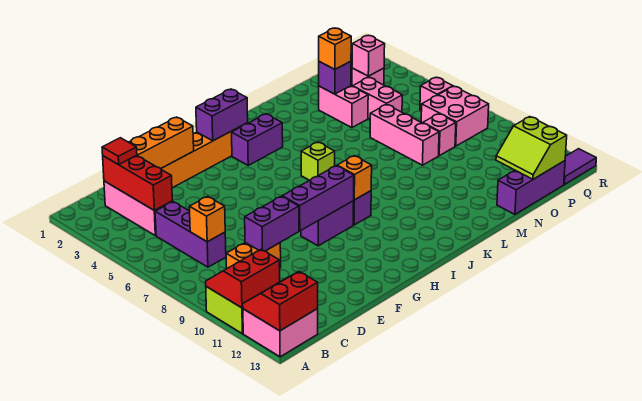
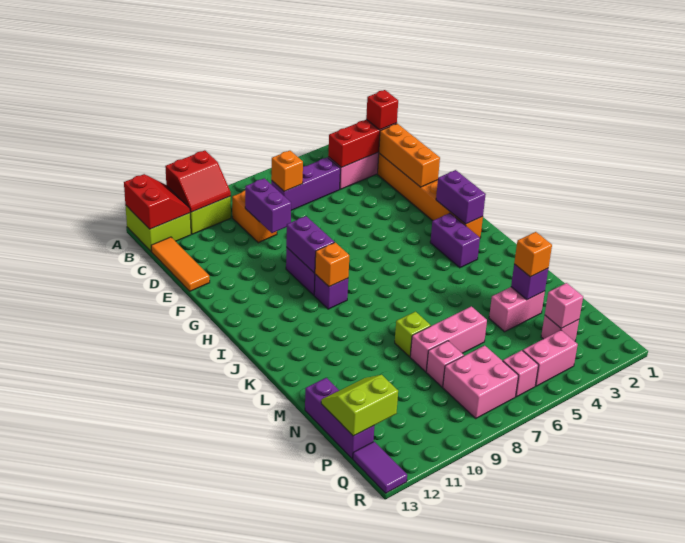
red 2x2 slope [206,249,280,308] -> red 2x2 slope turned to [165,150,231,212]
pink 2x2 brick [243,309,318,357] -> lime 2x2 brick [125,205,191,252]
red 1x1 tile [102,138,137,165] -> red 1x1 brick [366,90,398,130]
none -> orange 1x3 tile [151,237,210,291]
purple 1x3 brick [282,166,354,231] -> purple 1x2 brick [286,216,334,273]
lime 1x1 brick [301,142,335,180] -> lime 1x1 brick moved to [395,312,431,357]
pink 1x2 brick [353,78,402,119] -> pink 1x2 brick moved to [523,330,578,386]

